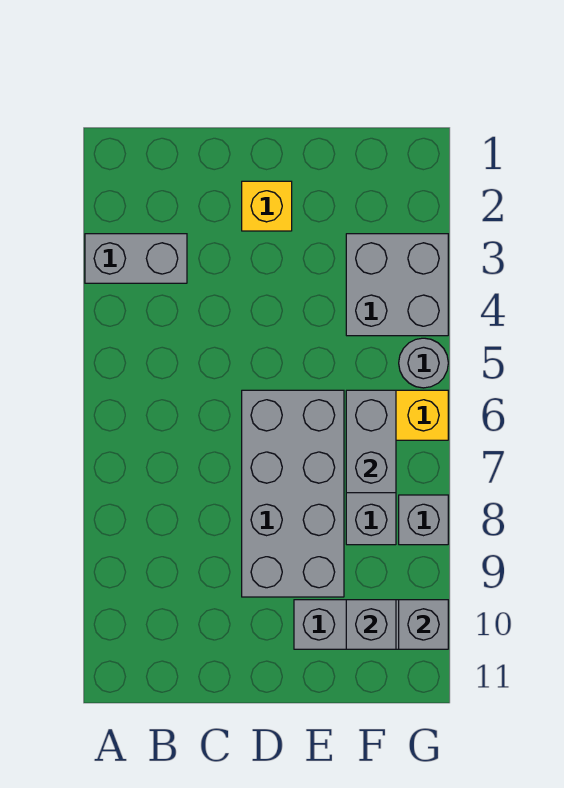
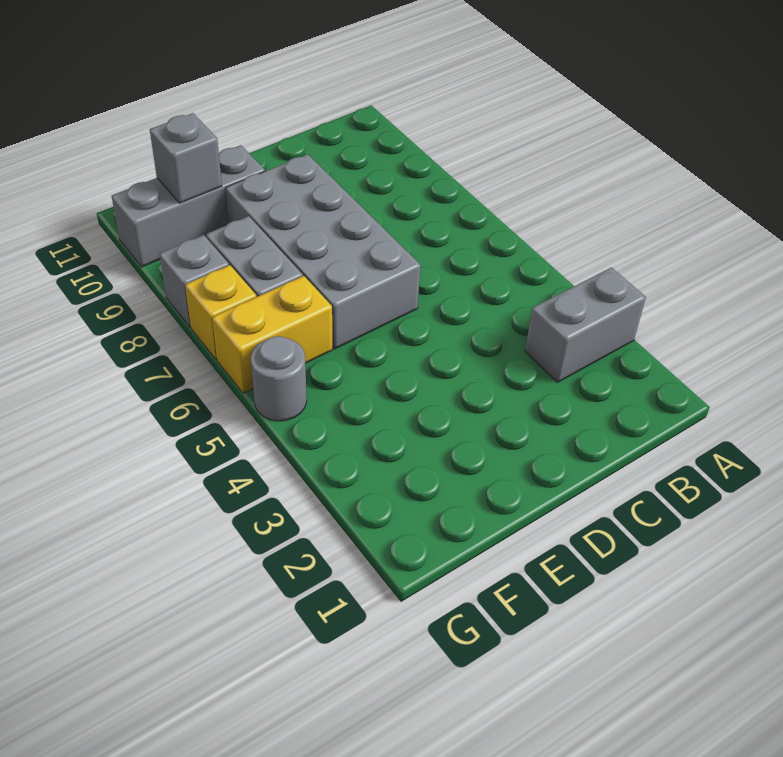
yellow 1x1 brick [242,181,292,231] -> yellow 1x1 brick moved to [185,265,257,360]
grey 2x2 brick [346,234,448,336] -> none
grey 1x2 brick [346,390,396,493] -> none
grey 1x1 brick [399,600,448,649] -> none

